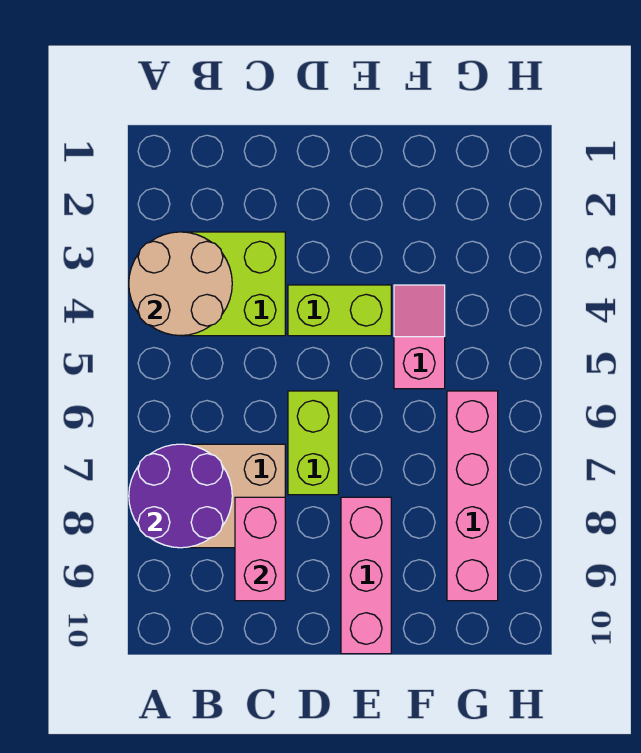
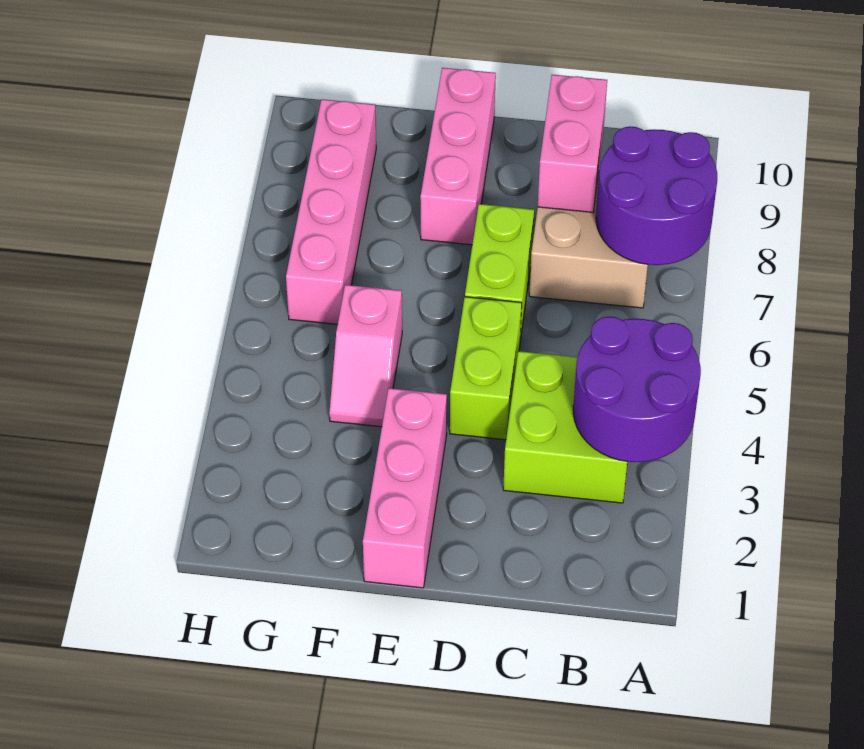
tan 2x2 round brick [129,232,232,336] -> purple 2x2 round brick [573,317,701,462]
lime 1x2 brick [288,285,391,336] -> lime 1x2 brick turned to [450,297,522,440]
none -> pink 1x3 brick [363,388,447,588]

